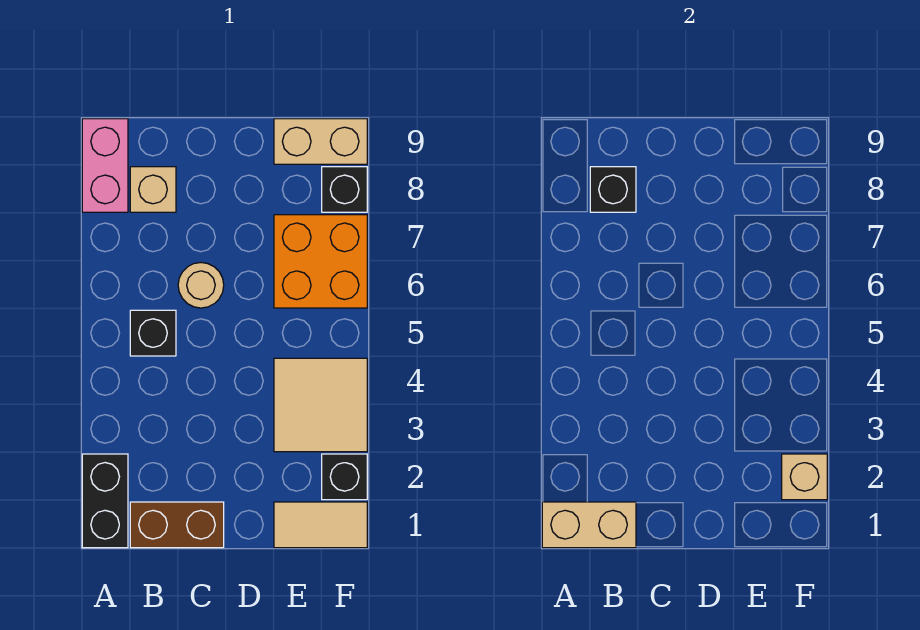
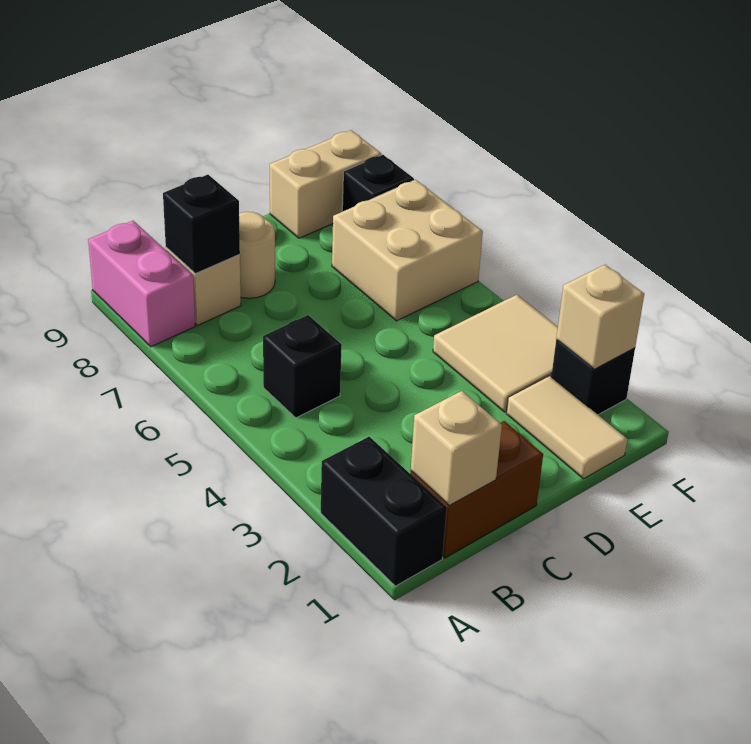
tan 1x2 brick [542,502,636,548] -> tan 1x1 brick [411,391,502,505]
tan 1x1 round brick [178,263,224,308] -> tan 1x1 round brick moved to [239,212,275,298]
tan 1x2 tile [274,502,367,548] -> tan 1x2 tile turned to [506,376,628,479]
orange 2x2 brick [274,215,367,308] -> tan 2x2 brick [332,180,483,321]

